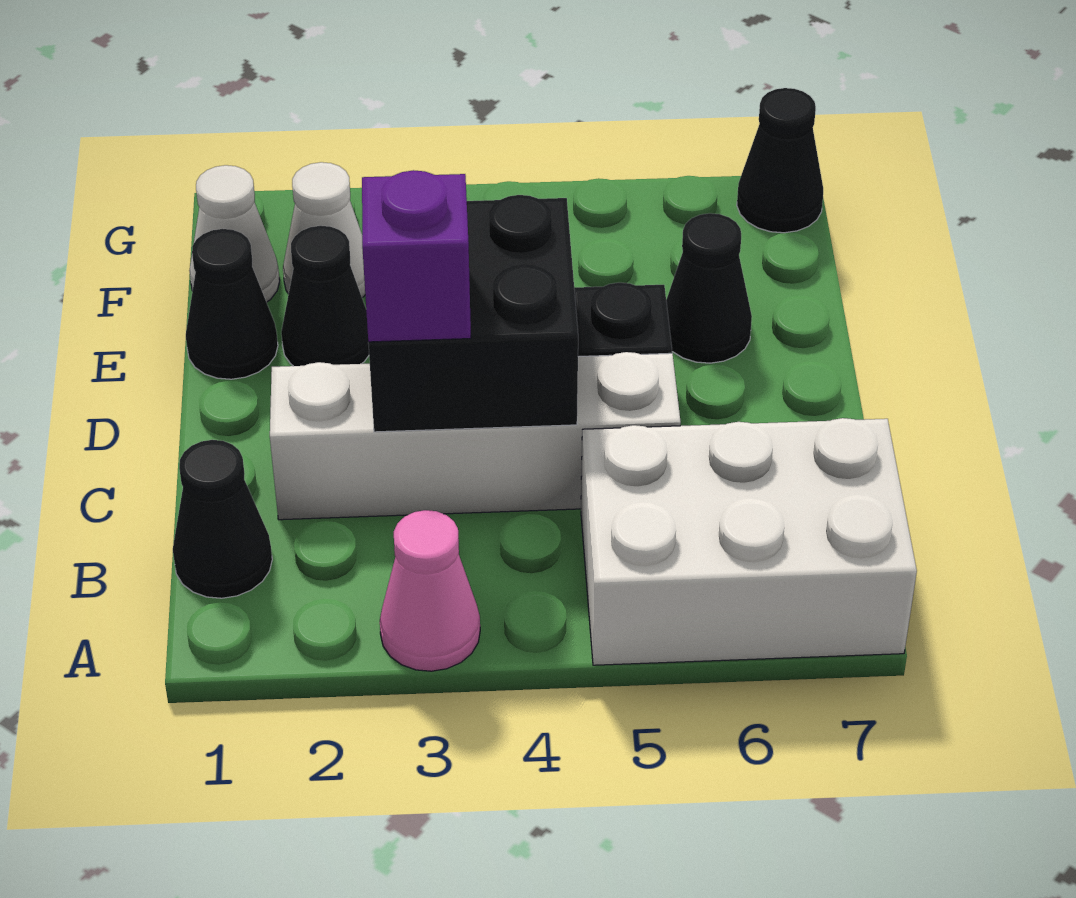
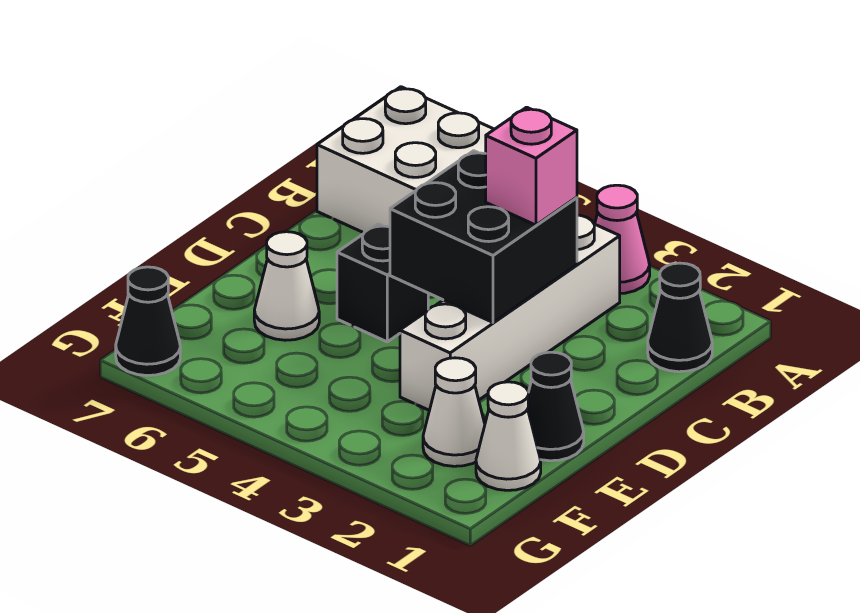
white 1x4 brick [270,352,681,520] -> white 1x4 brick turned to [400,215,620,410]
purple 1x1 brick [362,170,471,342] -> pink 1x1 brick [486,107,577,225]
black 1x1 cone [281,226,369,366] -> none
black 1x1 cone [666,213,752,363] -> white 1x1 cone [254,232,319,340]

